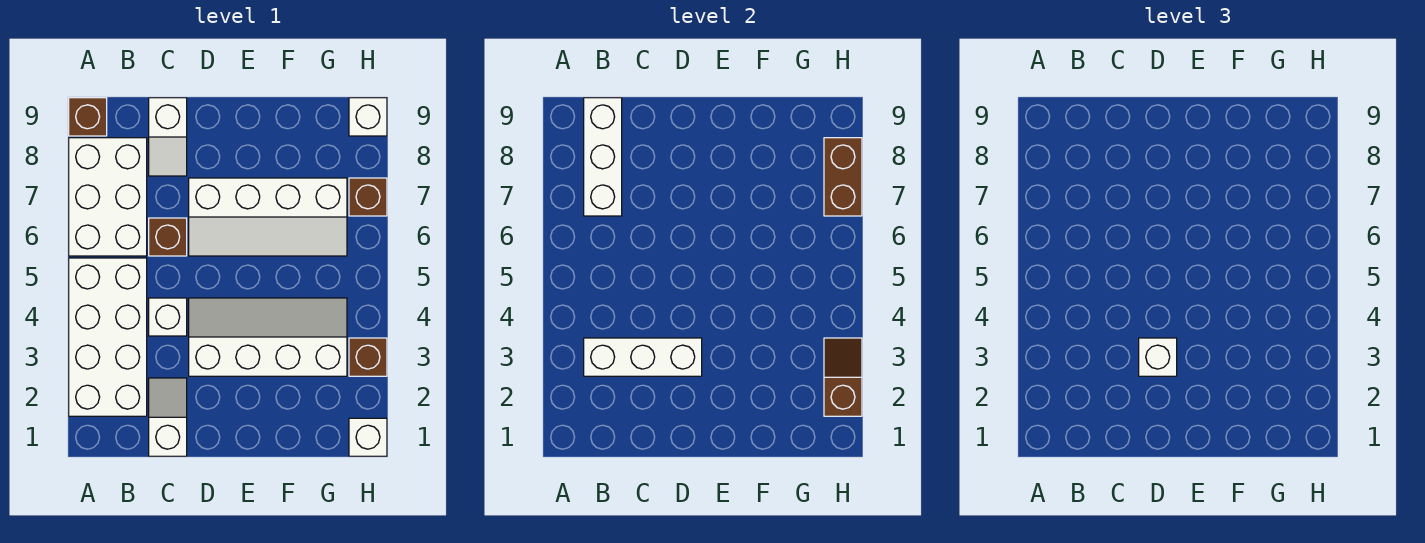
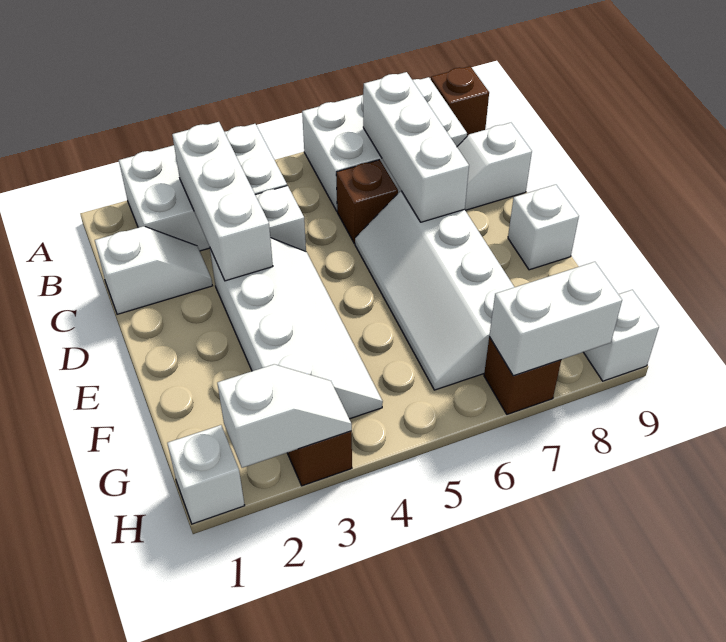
white 2x4 brick [69,258,147,416] -> white 2x3 brick [119,124,287,251]
white 1x3 brick [584,98,622,216] -> white 1x3 brick turned to [363,72,469,222]
white 1x1 brick [1139,338,1177,376] -> white 1x1 brick moved to [508,185,579,270]
brown 1x2 slope [824,338,862,416] -> white 1x2 slope [217,364,352,468]
brown 1x2 brick [824,138,862,216] -> white 1x2 brick [489,262,622,376]

